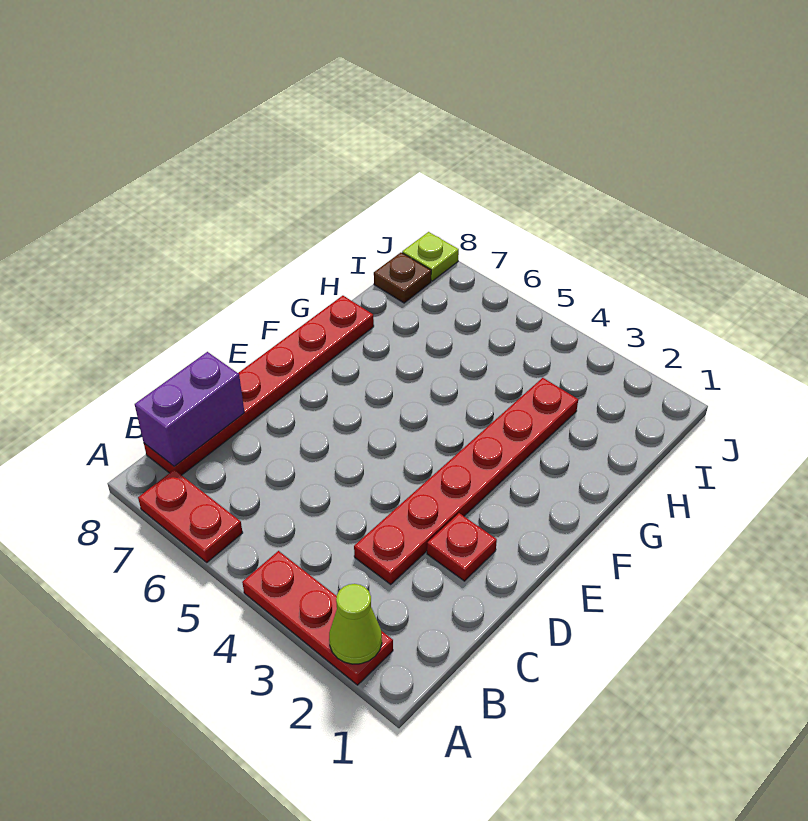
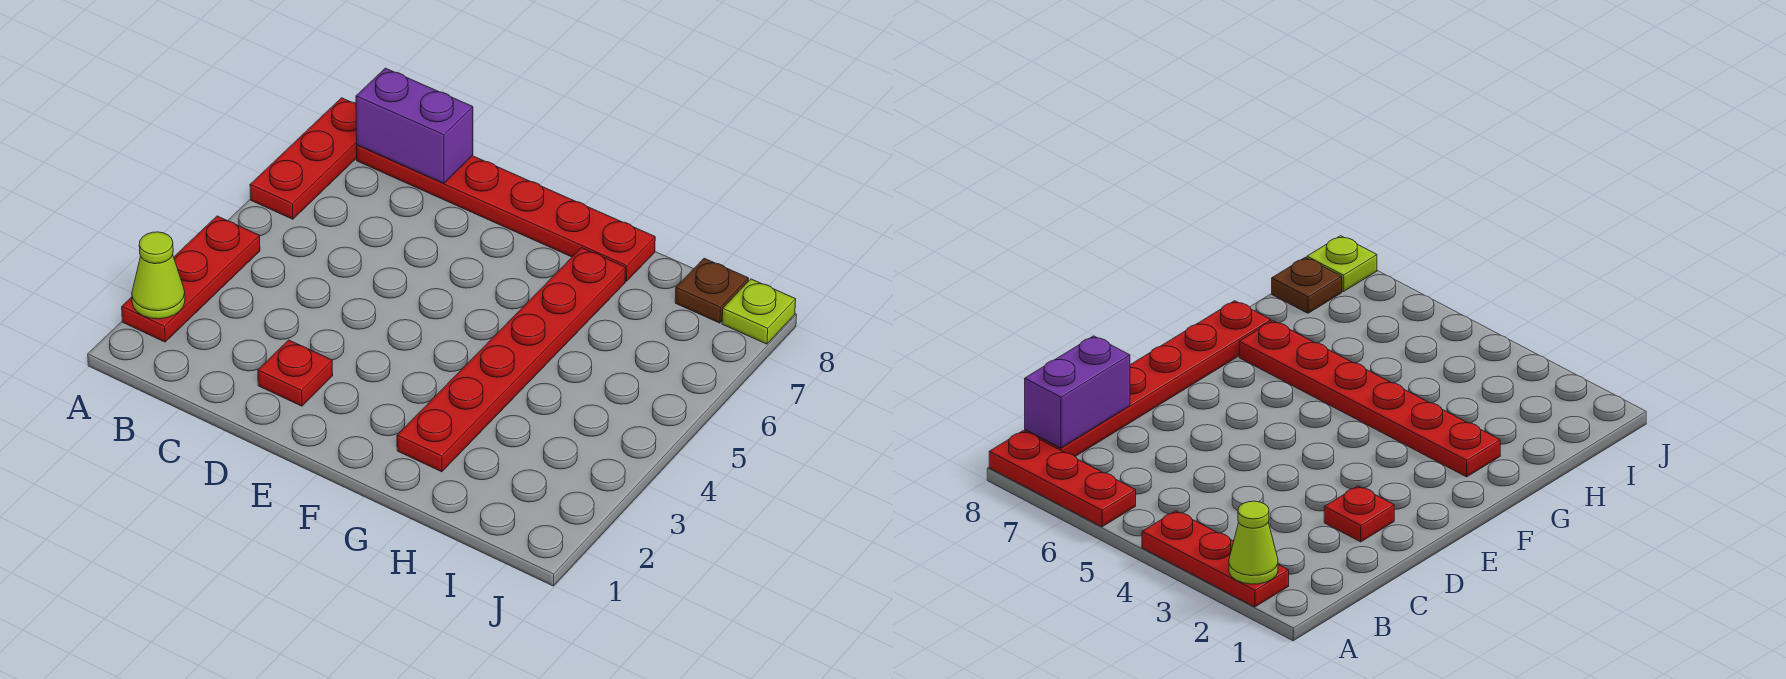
red 1x2 plate [138,470,243,562] -> red 1x3 plate [250,98,357,219]
red 1x6 plate [354,378,578,584] -> red 1x6 plate turned to [397,248,626,472]

